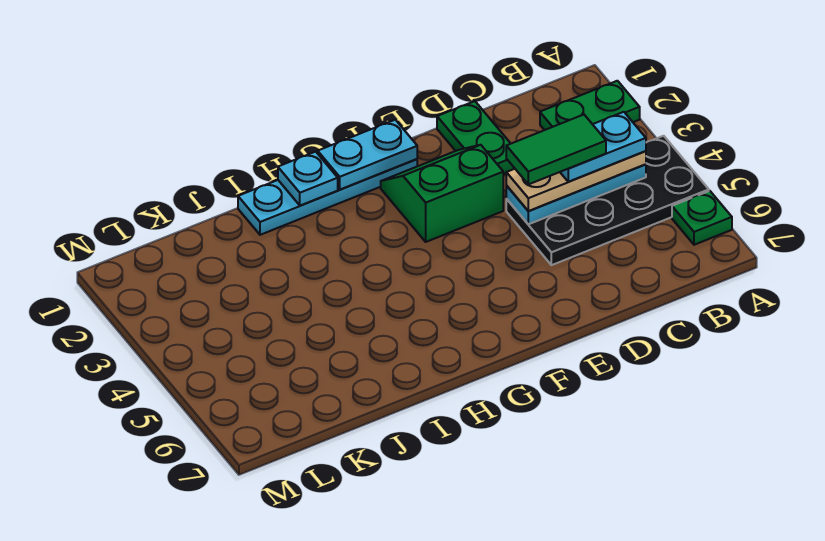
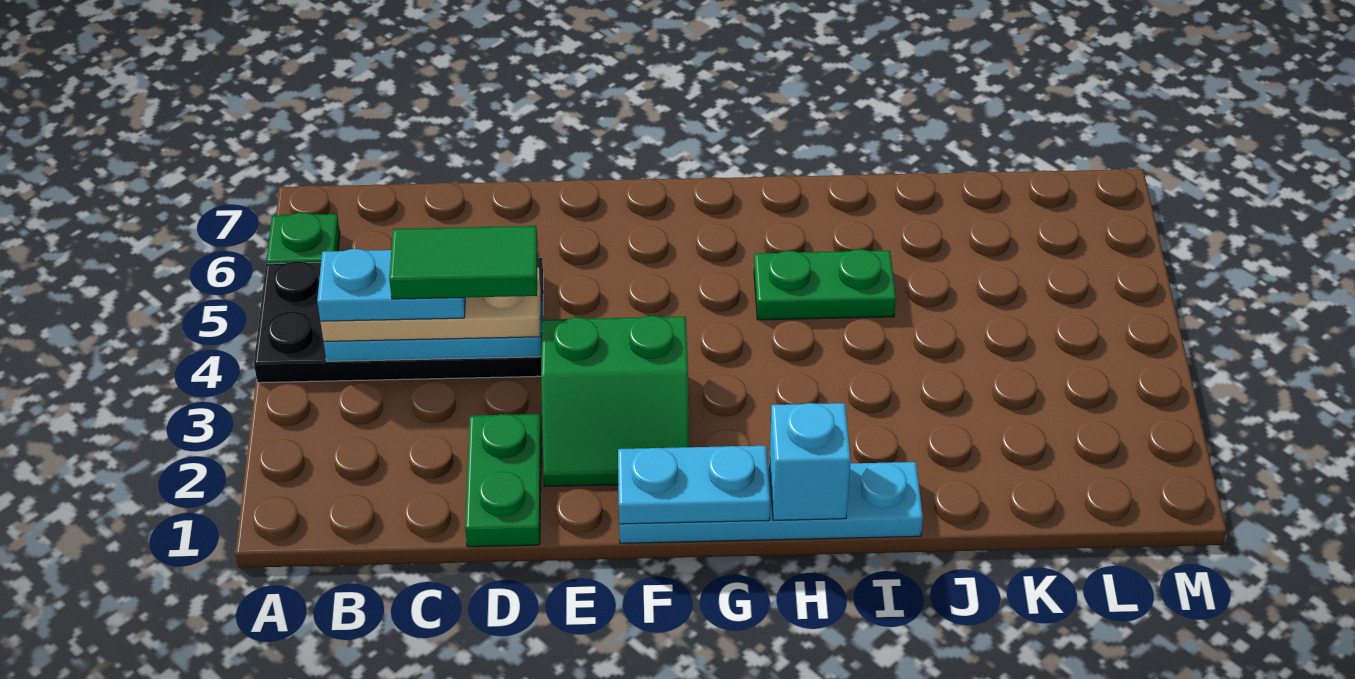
green 1x2 plate [540,81,640,130] -> green 1x2 plate moved to [754,249,896,320]
cyan 1x1 plate [278,152,338,206] -> cyan 1x1 brick [769,403,851,520]

